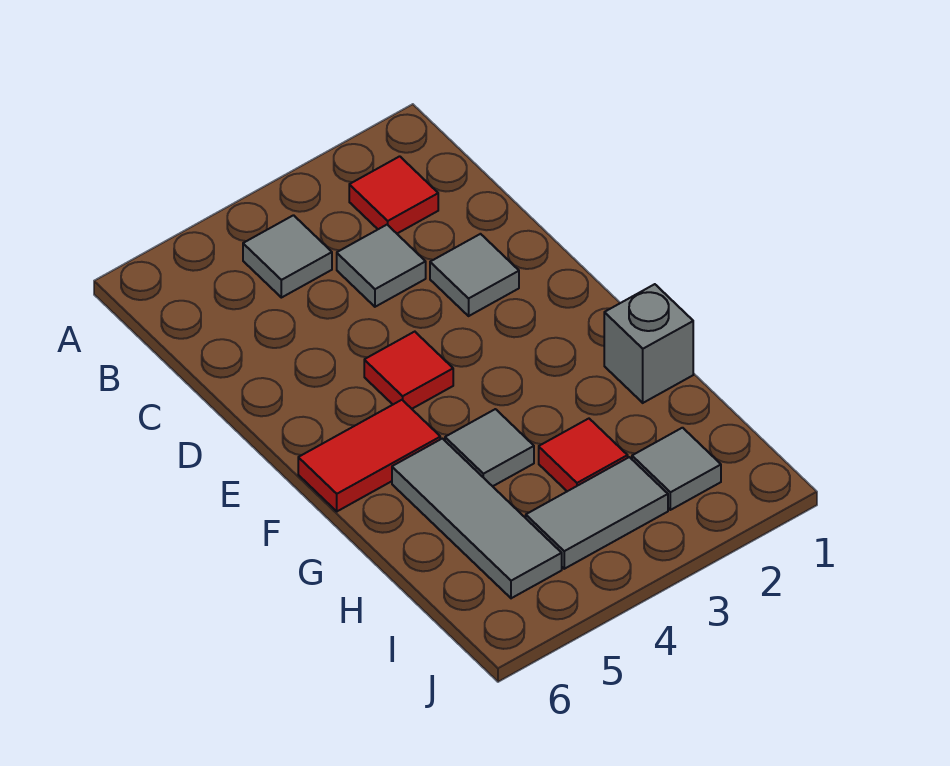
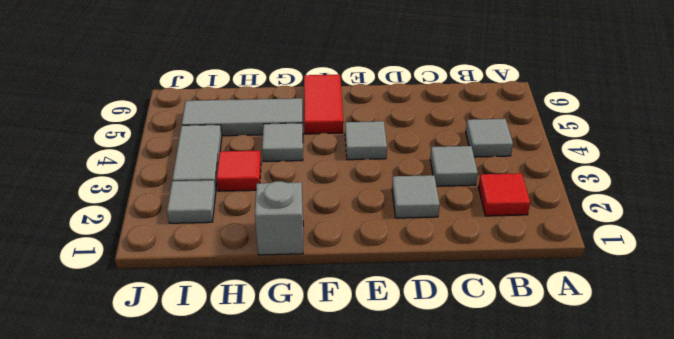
red 1x1 tile [364,332,453,409] -> grey 1x1 tile [345,121,387,160]

